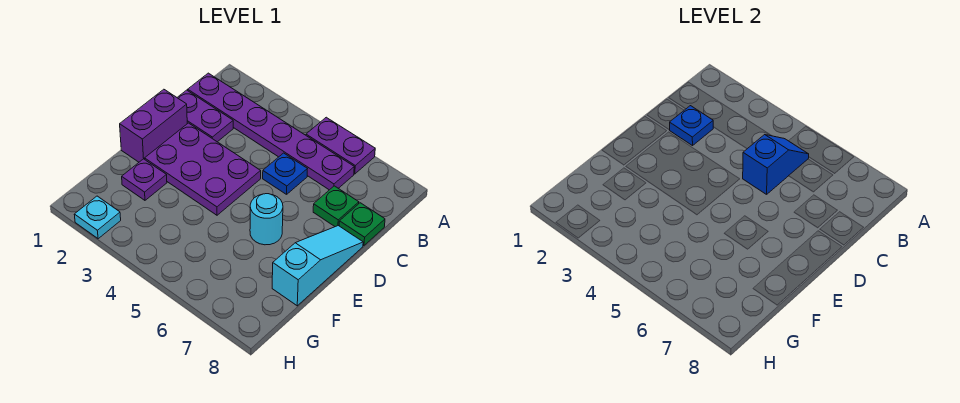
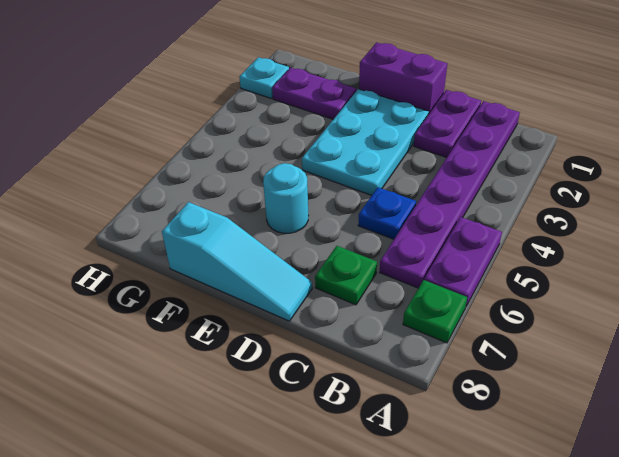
blue 1x2 slope [743,135,809,194] -> none
blue 1x1 plate [670,106,713,146] -> none
green 1x1 plate [339,203,385,246] -> green 1x1 plate moved to [403,280,467,343]
purple 2x3 plate [145,123,261,215] -> cyan 2x3 plate [302,89,429,195]
purple 1x1 plate [122,159,167,200] -> purple 1x2 plate [272,68,357,119]

